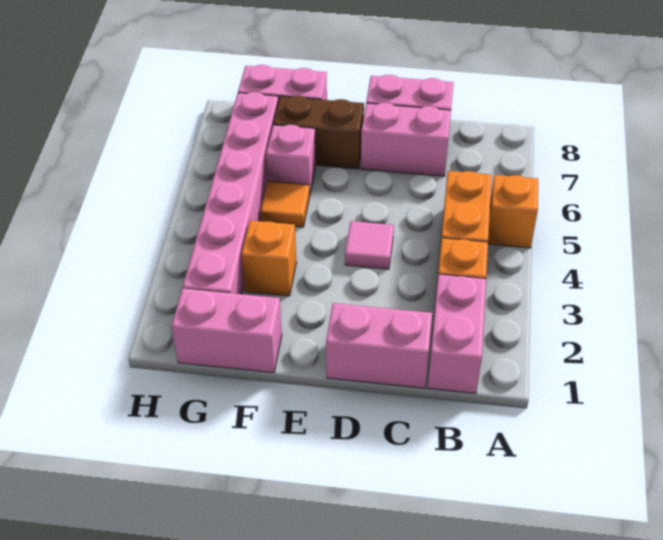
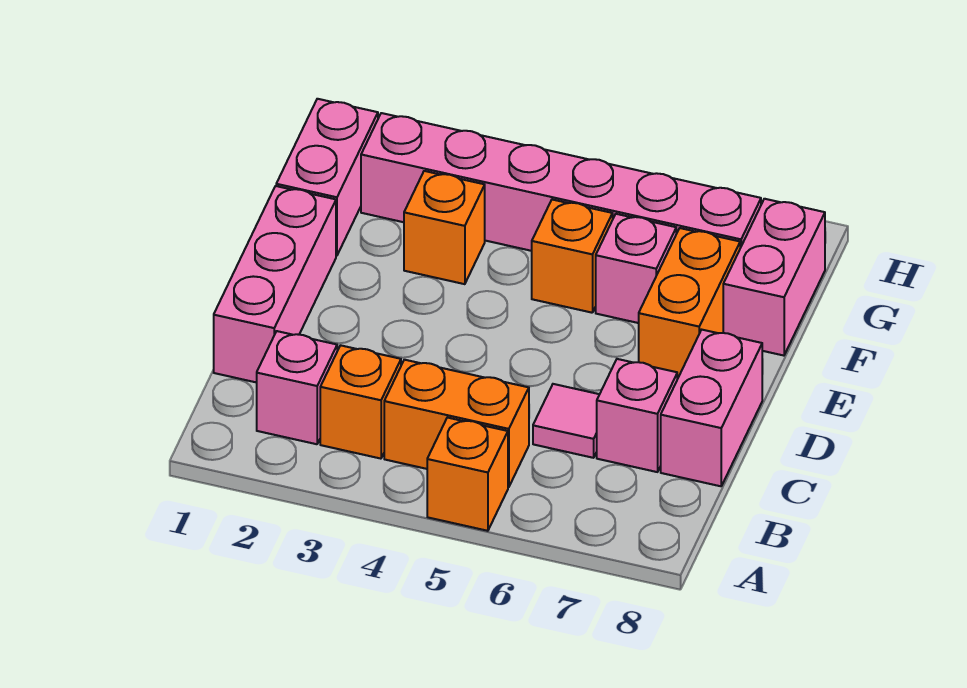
pink 1x2 brick [428,274,486,393] -> pink 1x1 brick [257,331,337,444]
pink 1x2 brick [326,303,432,388] -> pink 1x3 brick [214,186,336,383]
pink 1x2 brick [361,103,451,176] -> pink 1x1 brick [597,359,677,472]
pink 1x1 tile [345,221,394,269] -> pink 1x1 tile moved to [533,384,600,458]
brown 1x2 brick [274,96,364,169] -> orange 1x2 brick [639,228,740,379]
orange 1x1 tile [260,181,310,227] -> orange 1x1 brick [532,200,613,313]

